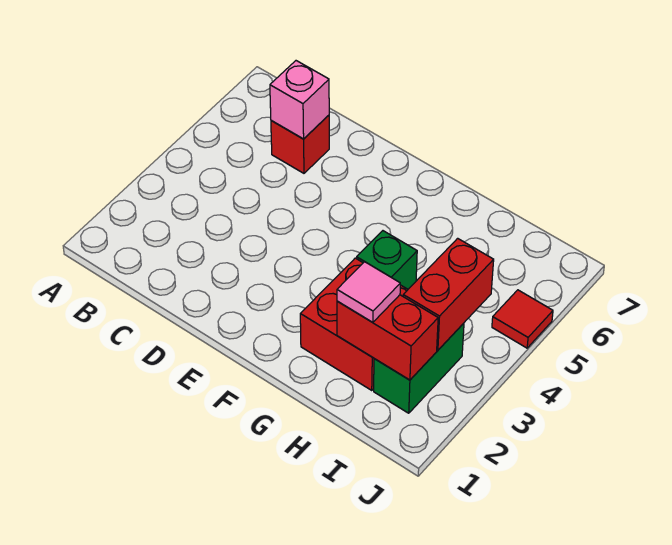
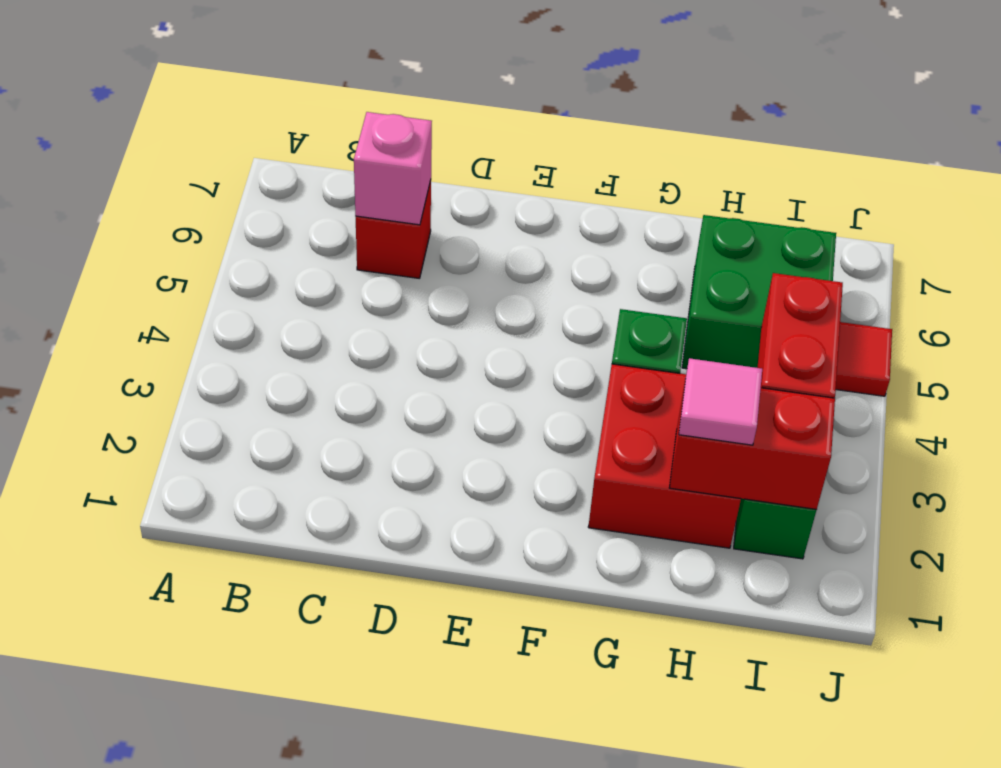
none -> green 2x2 brick [682,215,836,369]

